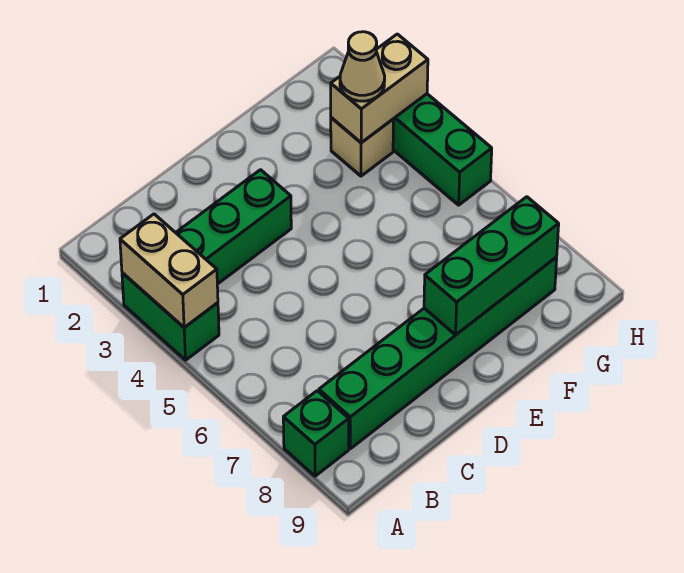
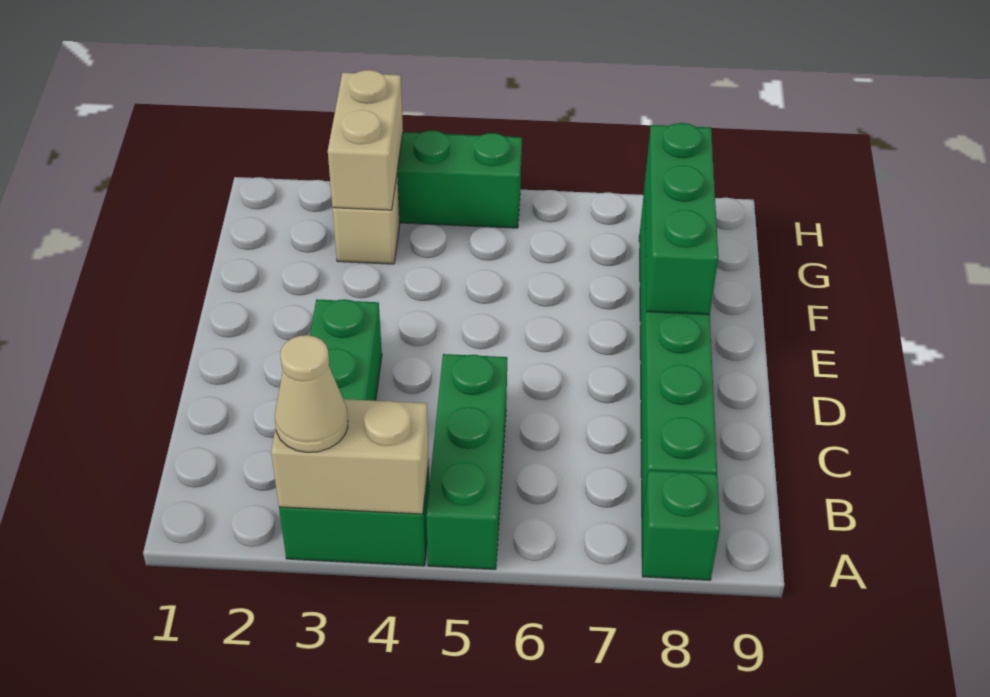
none -> green 1x3 brick [426,354,507,569]
tan 1x1 cone [340,32,385,101] -> tan 1x1 cone moved to [275,335,348,453]

